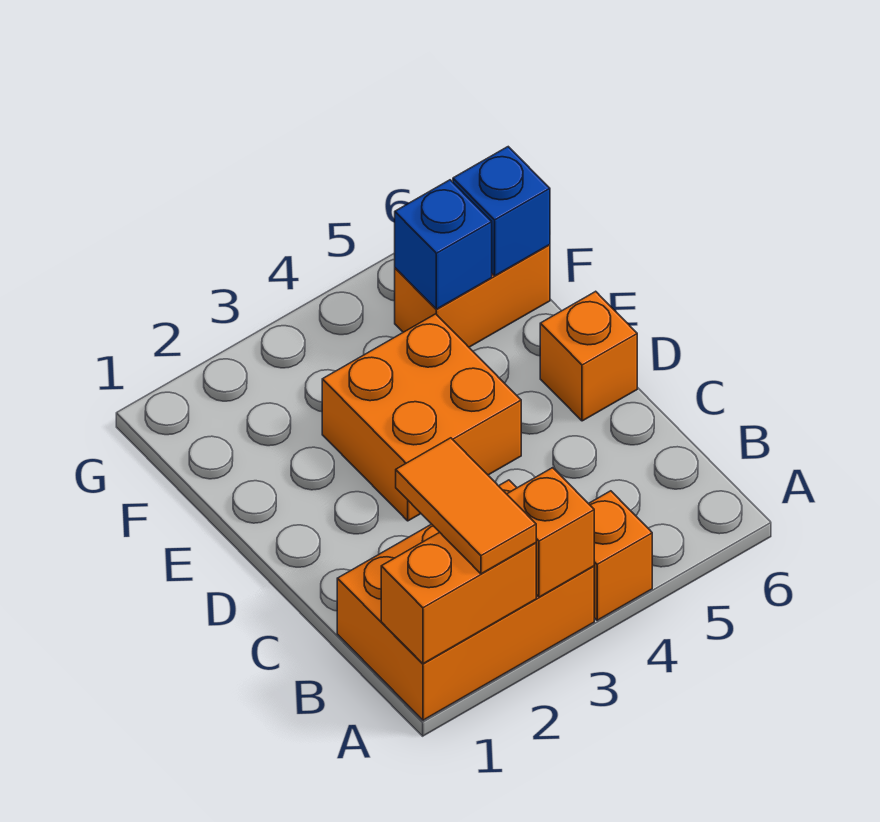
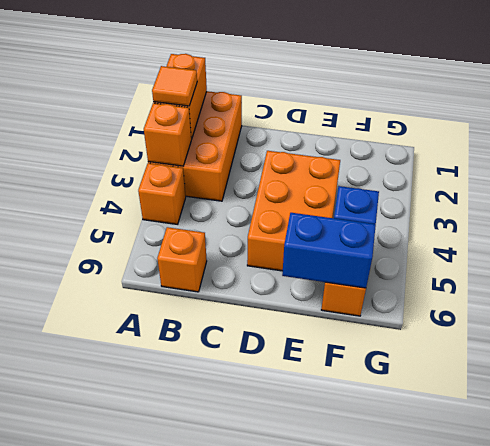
orange 1x2 tile [396,438,536,574] -> orange 1x1 tile [152,66,197,106]
orange 2x2 brick [322,314,521,521] -> orange 2x3 brick [247,151,340,271]
orange 1x1 brick [540,291,637,421] -> orange 1x1 brick moved to [157,227,207,292]
blue 1x1 brick [453,147,550,276] -> blue 1x2 brick [282,213,376,288]

